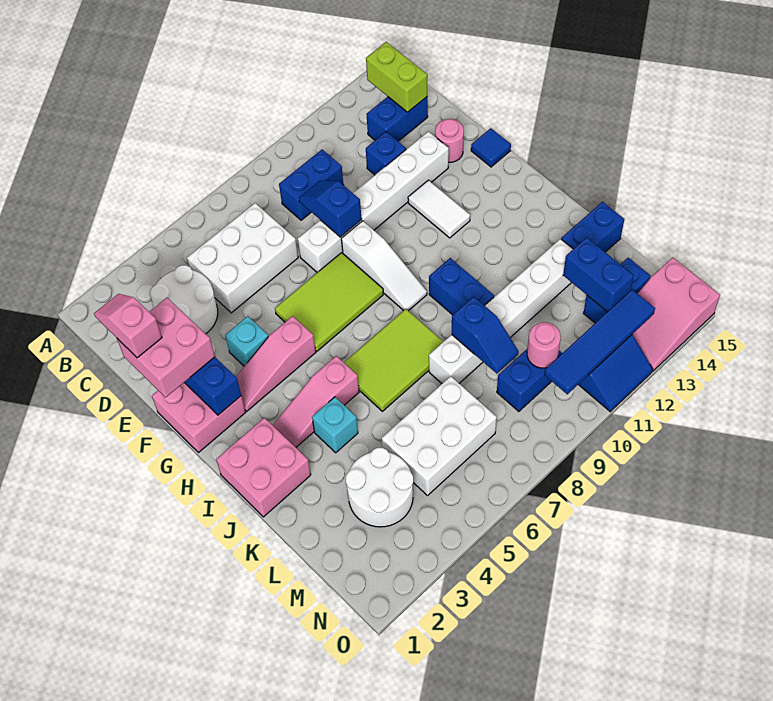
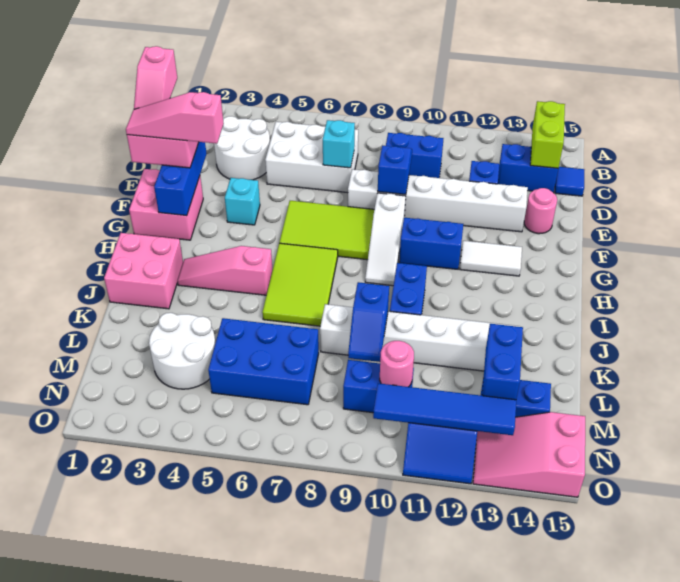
pink 1x2 slope [94,294,162,358] -> pink 1x2 slope turned to [134,46,177,109]
white 1x2 tile [408,180,470,238] -> white 1x2 tile turned to [460,241,522,276]
blue 1x1 tile [471,128,511,167] -> blue 1x1 tile moved to [555,167,584,196]
pink 1x3 slope [236,316,316,411] -> pink 1x3 slope moved to [126,92,224,144]
lime 2x3 tile [344,309,443,411] -> lime 2x3 tile turned to [262,243,338,326]
cyan 1x1 brick [312,397,358,453] -> cyan 1x1 brick moved to [323,120,355,168]
blue 1x2 brick [561,202,624,252] -> blue 1x2 brick moved to [399,218,463,269]
white 2x3 brick [382,376,497,495] -> blue 2x3 brick [208,318,319,405]

